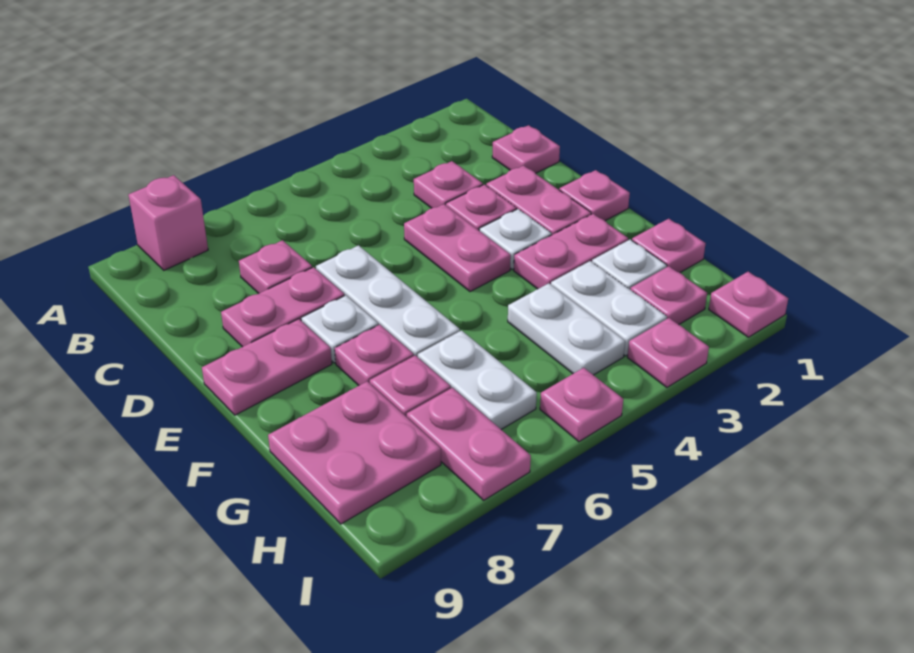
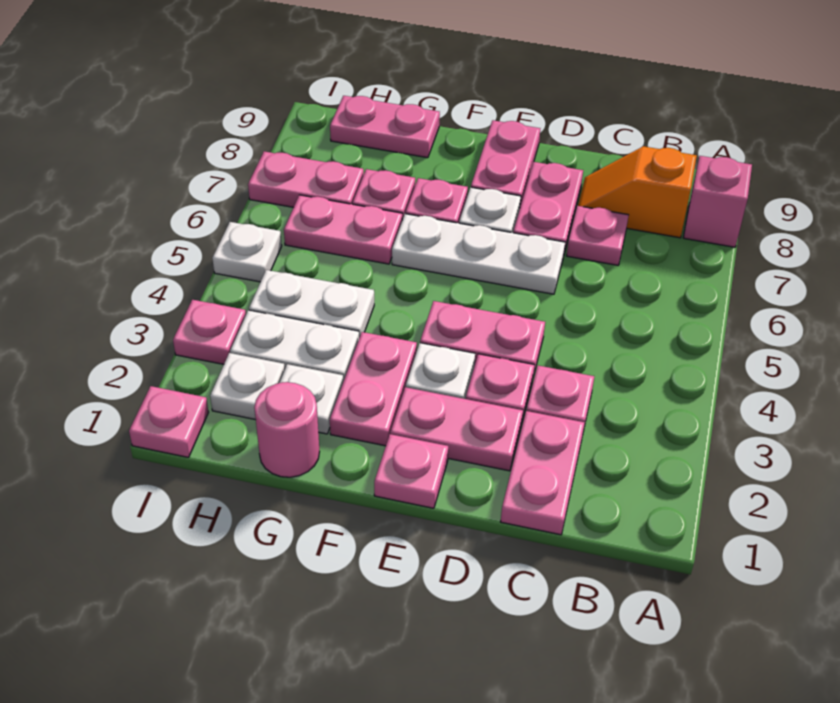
none -> orange 1x2 slope [578,146,697,238]
pink 1x1 plate [492,125,560,173] -> pink 1x2 plate [501,411,585,535]
pink 1x1 plate [632,219,706,273] -> pink 1x1 round brick [254,382,320,477]
white 1x2 plate [418,331,537,429] -> pink 1x2 plate [284,195,402,264]
pink 2x2 plate [268,381,441,524] -> pink 1x2 plate [330,96,440,158]
pink 1x1 plate [631,266,707,325] -> white 1x1 plate [210,353,285,420]
pink 1x1 plate [540,368,623,442] -> white 1x1 plate [212,222,282,282]

